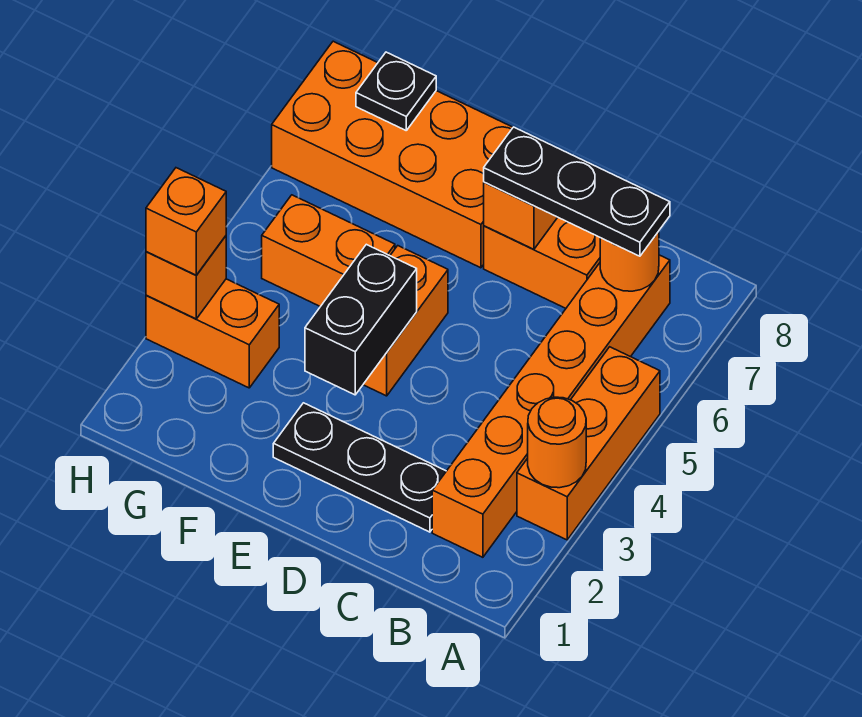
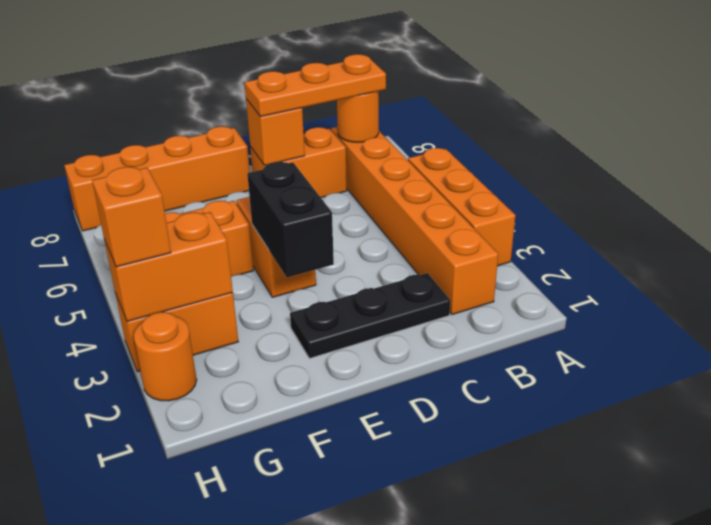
orange 1x1 round brick [528,397,586,488] -> orange 1x1 round brick moved to [134,312,197,401]
black 1x3 plate [484,127,670,256] -> orange 1x3 plate [244,54,386,117]
orange 2x4 brick [272,41,513,268] -> orange 1x4 brick [64,127,250,231]
black 1x1 plate [356,52,436,130] -> none
orange 1x1 brick [146,236,226,319] -> orange 1x2 brick [104,212,233,322]

